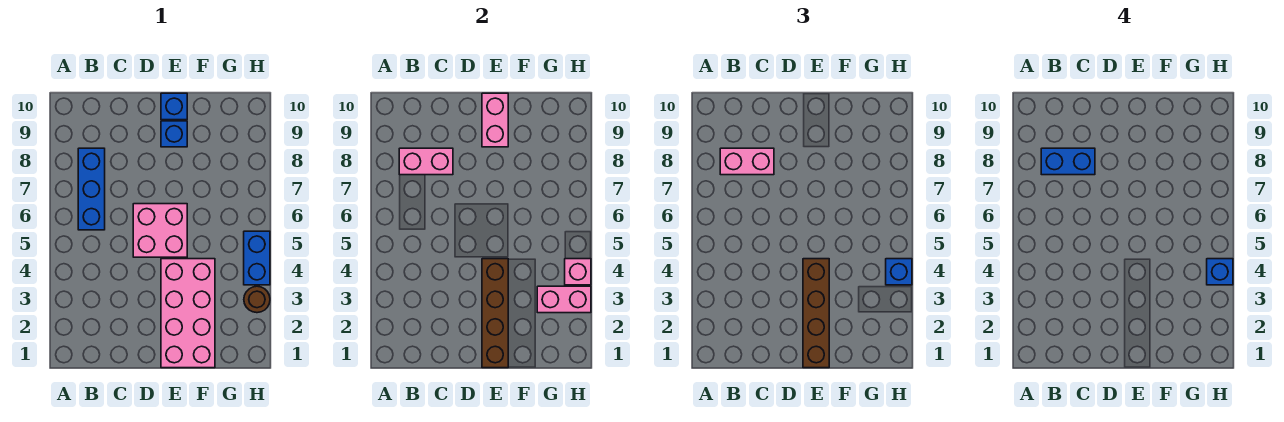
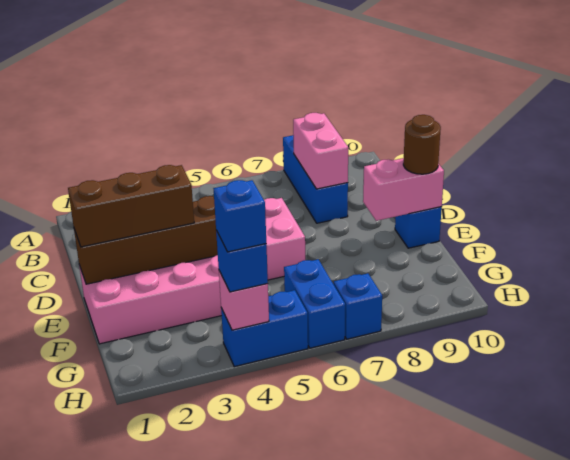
blue 1x3 brick [78,148,105,230] -> blue 1x3 brick turned to [283,135,348,223]
pink 1x2 brick [720,148,774,175] -> none
blue 1x2 brick [1041,148,1095,175] -> blue 1x2 brick moved to [284,259,345,348]
brown 1x4 brick [803,259,829,368] -> brown 1x3 brick [68,165,194,247]
blue 1x1 brick [161,121,187,147] -> blue 1x1 brick moved to [334,273,382,339]
pink 1x2 brick [537,286,591,313] -> none
brown 1x1 round brick [244,286,270,313] -> brown 1x1 round brick moved to [403,115,441,174]

